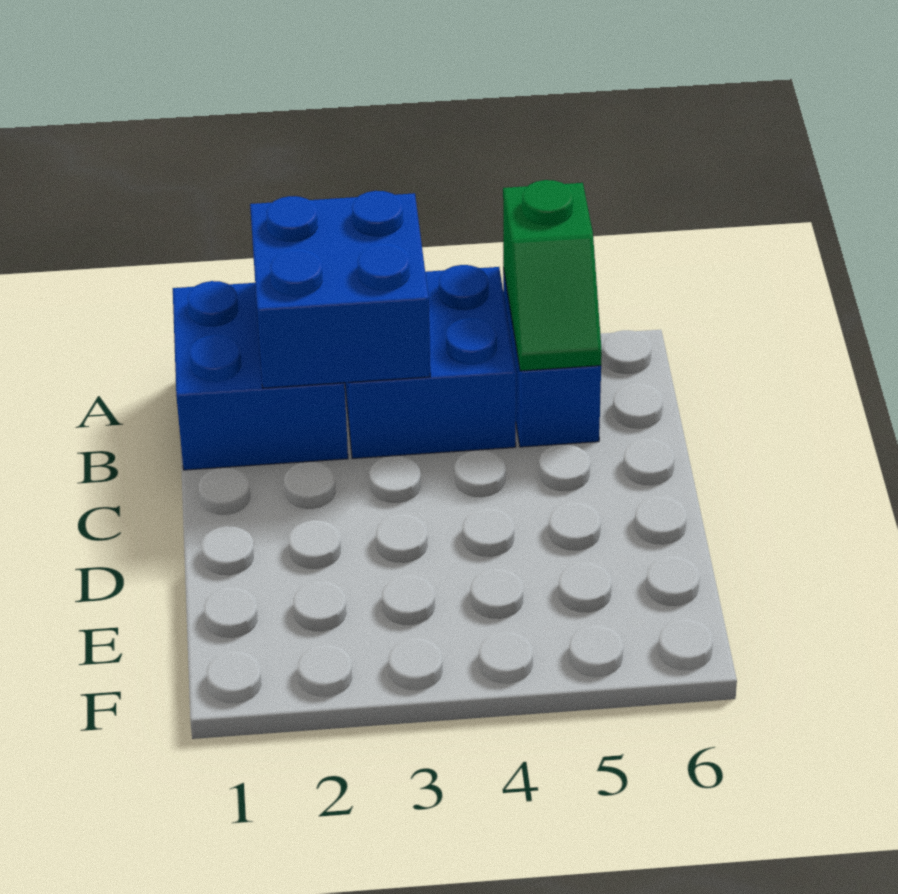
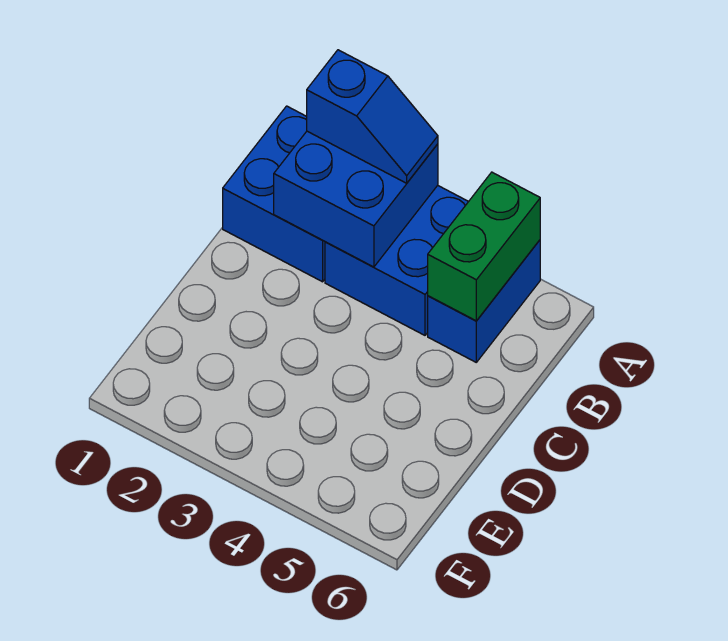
none -> blue 1x2 slope [307,50,438,183]
green 1x2 slope [503,180,602,371] -> green 1x2 brick [428,172,540,321]

